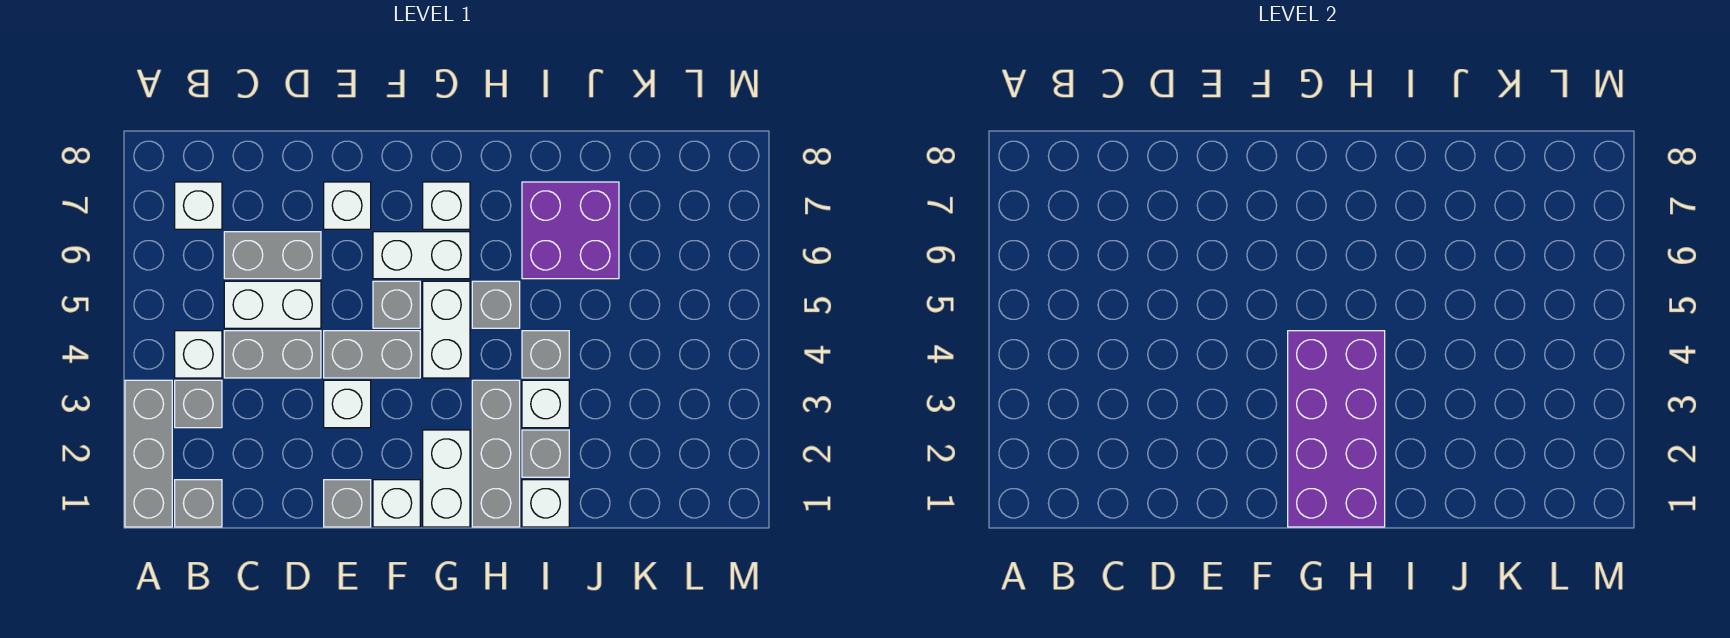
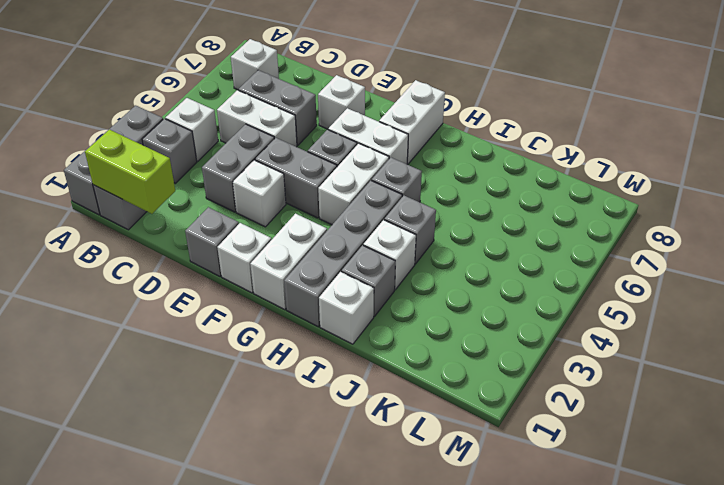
none -> lime 1x2 brick [85,130,175,214]
grey 1x2 brick [224,331,321,378] -> grey 1x2 brick turned to [202,124,274,212]
purple 2x4 brick [1288,331,1385,527] -> none
white 1x1 brick [423,182,470,229] -> white 1x2 brick [379,80,445,164]
grey 1x3 brick [472,380,520,527] -> grey 1x4 brick [284,181,402,327]
purple 2x2 brick [522,182,619,279] -> none

